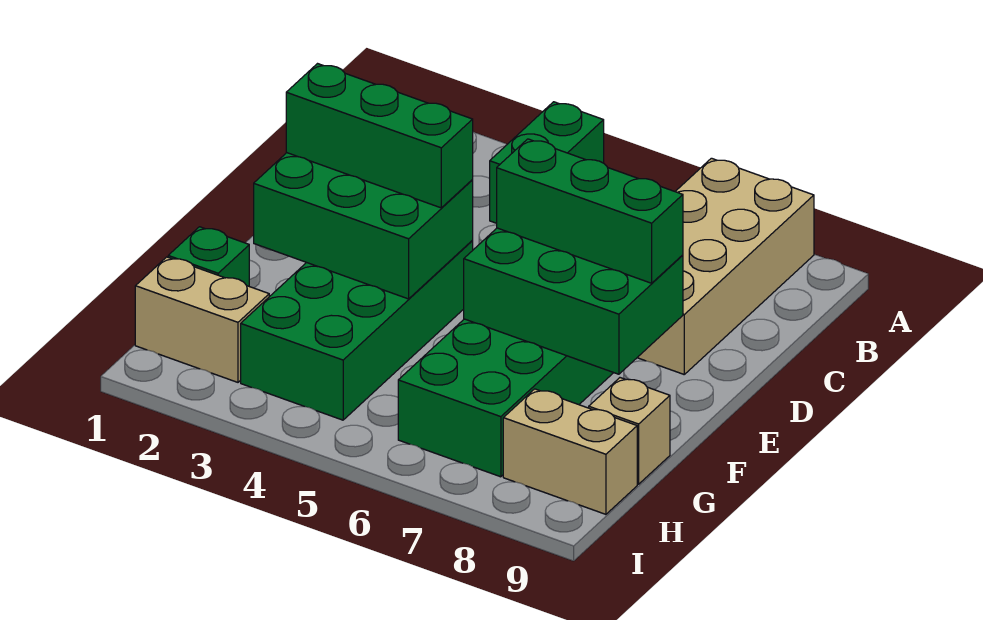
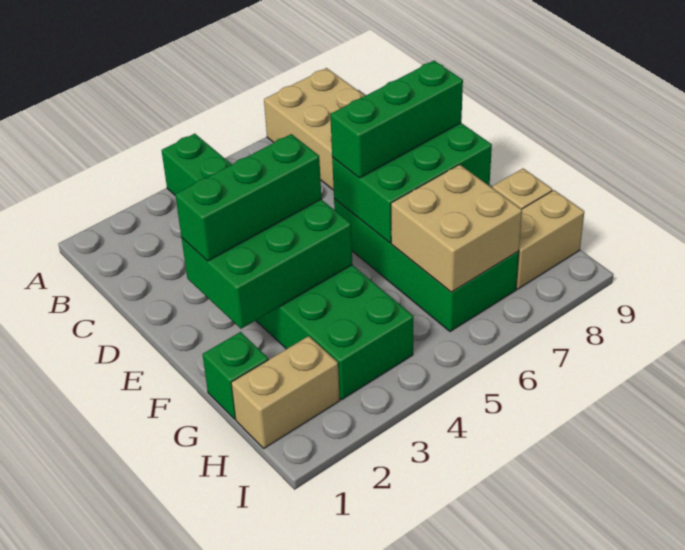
none -> tan 2x2 brick [391,165,522,292]

